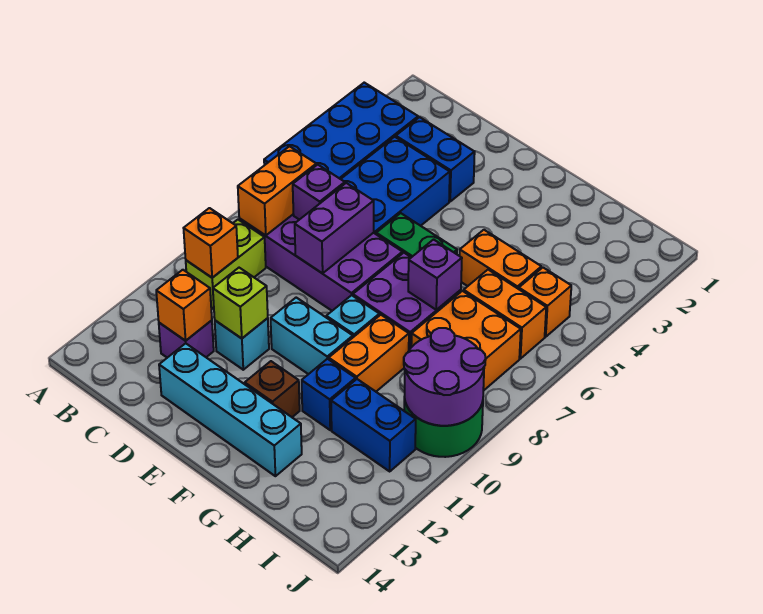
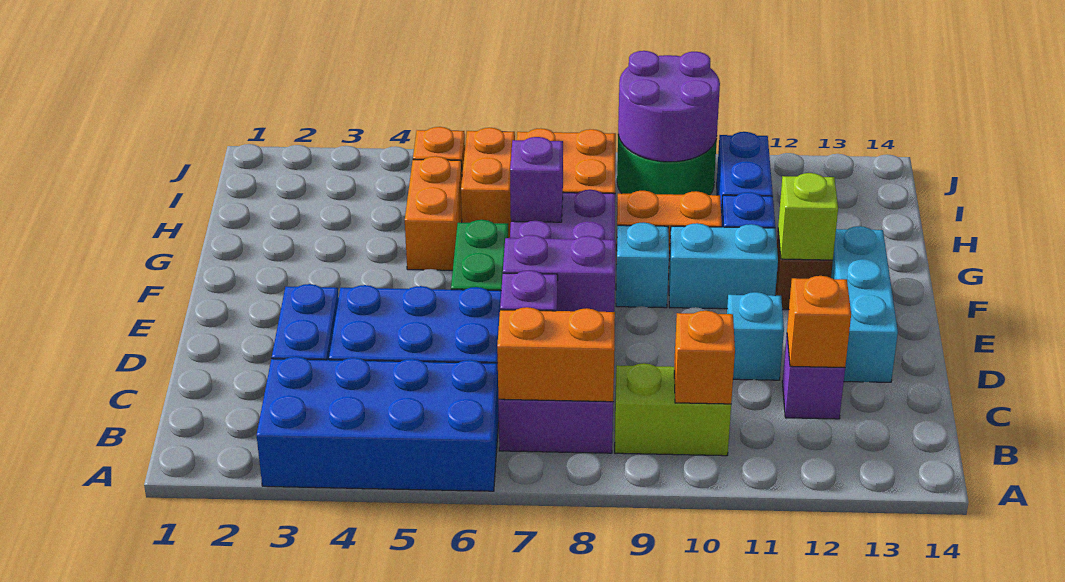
lime 1x1 brick [213,268,268,338] -> lime 1x1 brick moved to [778,173,838,260]
cyan 1x4 brick [159,343,302,476] -> cyan 1x3 brick [831,226,898,382]
cyan 1x2 brick [271,298,353,374] -> cyan 1x2 brick turned to [668,223,778,309]

